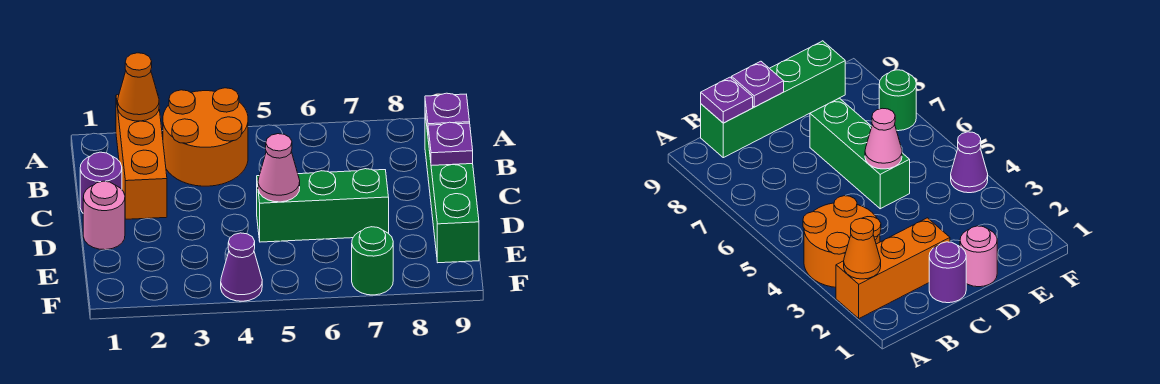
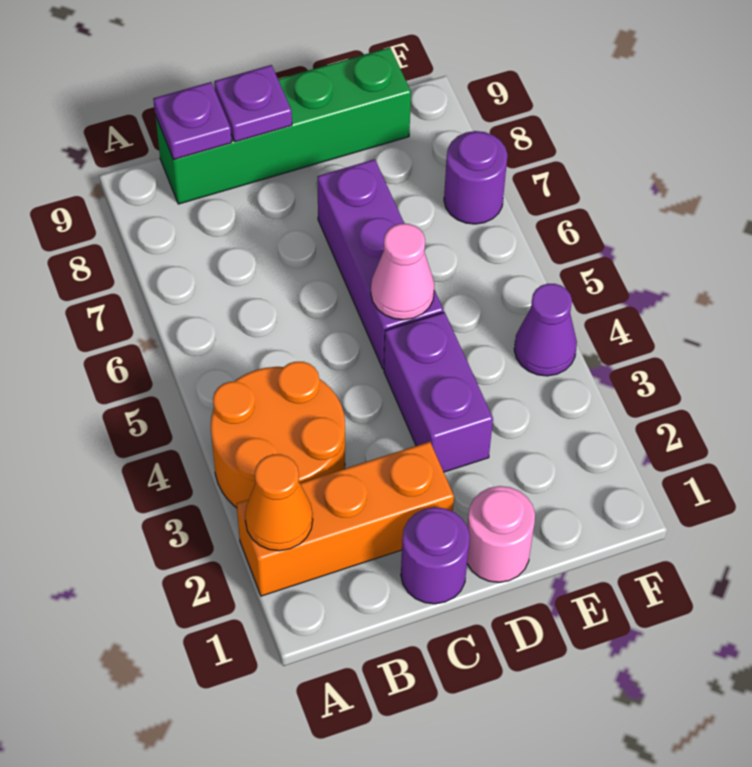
none -> purple 1x2 brick [384,312,493,472]
green 1x3 brick [257,169,389,242] -> purple 1x3 brick [317,159,443,369]
green 1x1 round brick [352,227,393,295] -> purple 1x1 round brick [444,131,508,224]

